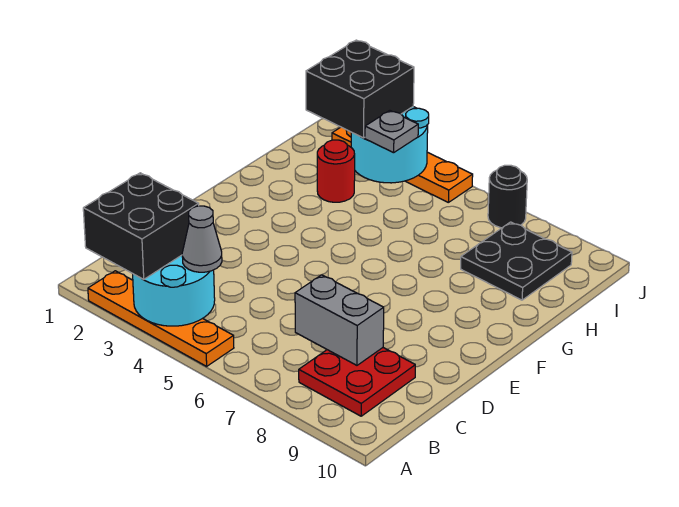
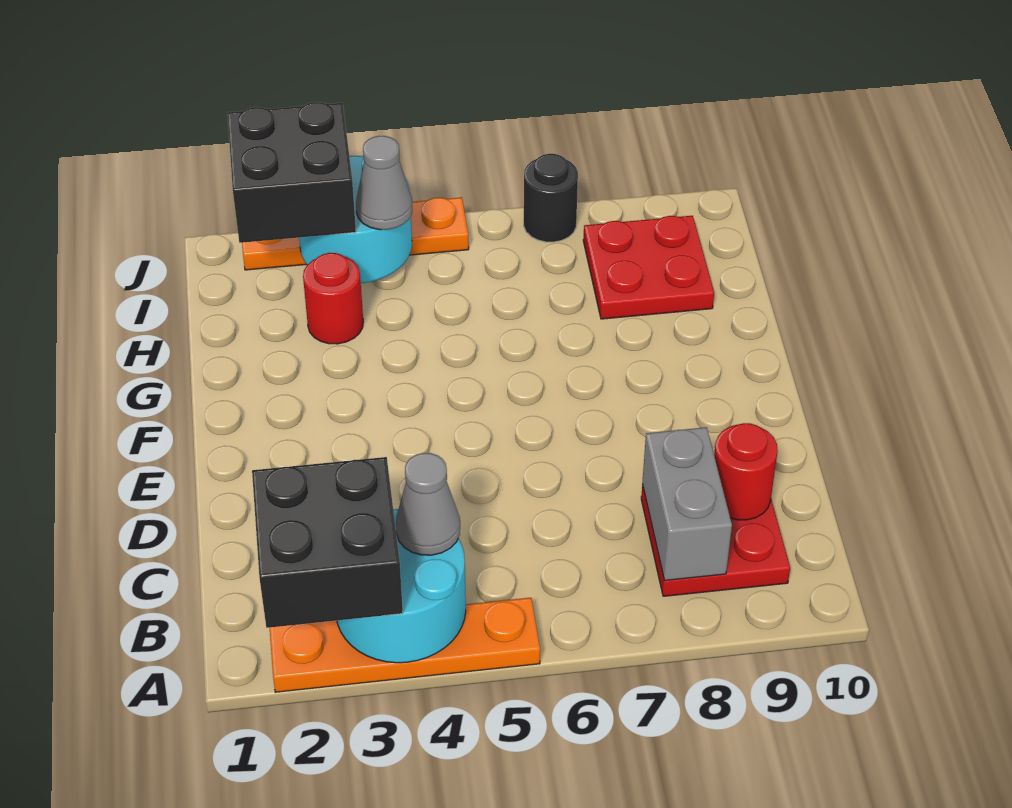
grey 1x2 brick [295,275,384,365] -> grey 1x2 brick turned to [642,427,732,580]
none -> red 1x1 round brick [714,423,778,520]
black 2x2 plate [461,222,572,300] -> red 2x2 plate [583,216,714,319]
grey 1x1 plate [365,111,418,153] -> grey 1x1 cone [356,136,412,230]

